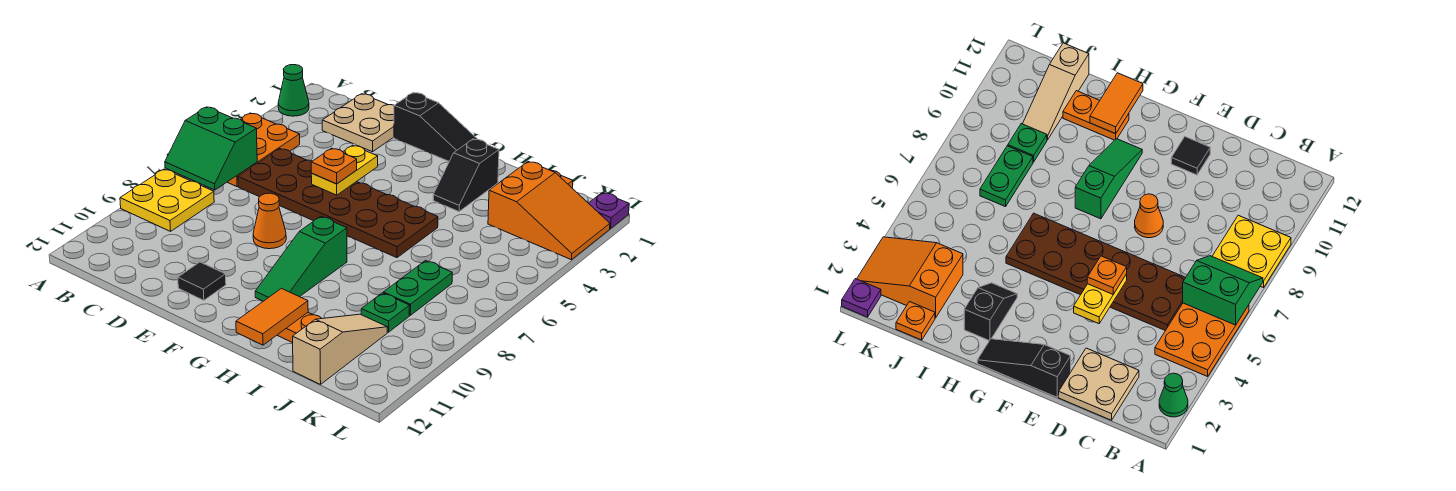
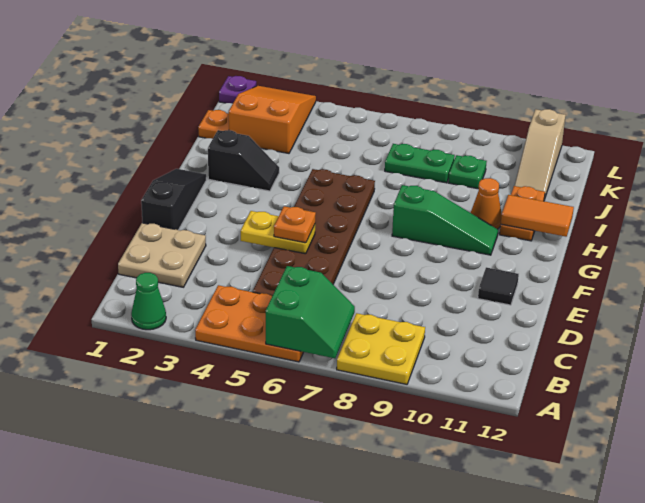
orange 1x1 cone [253,193,286,249] -> orange 1x1 cone moved to [471,178,502,229]
tan 1x3 slope [293,314,388,384] -> tan 1x3 slope turned to [515,109,566,200]

